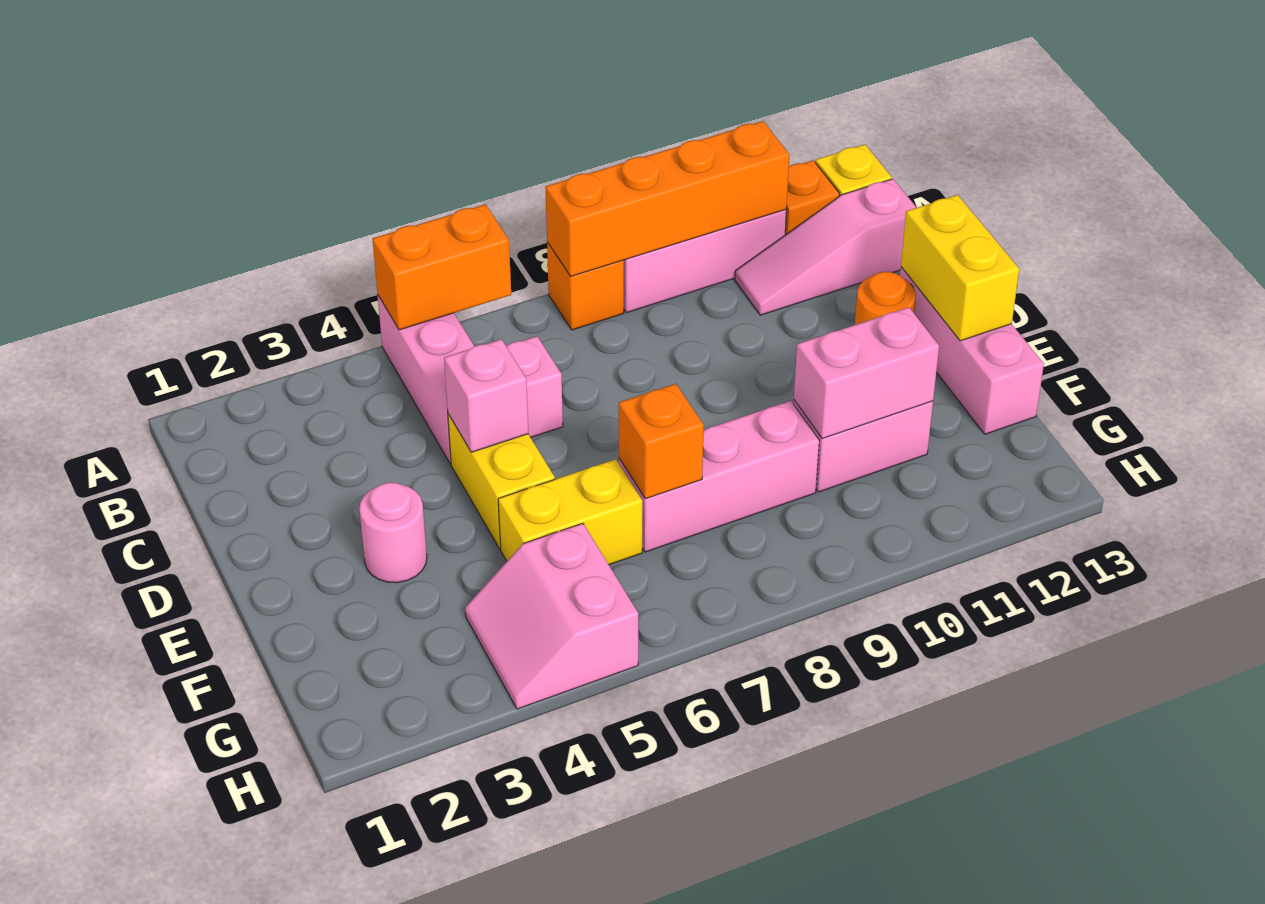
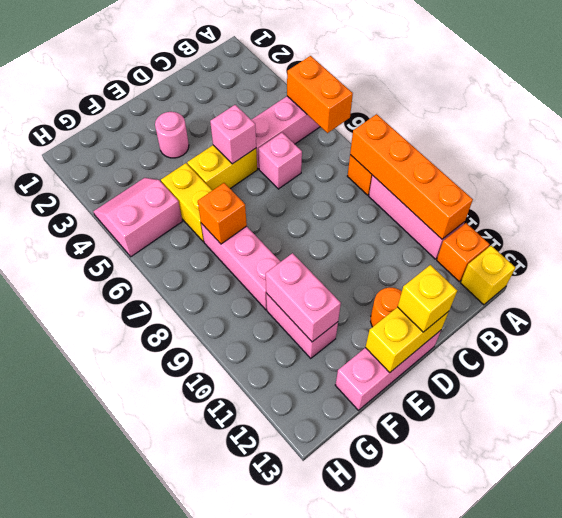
pink 1x3 slope [735,179,917,315] -> none
none -> yellow 1x1 brick [398,265,457,332]

